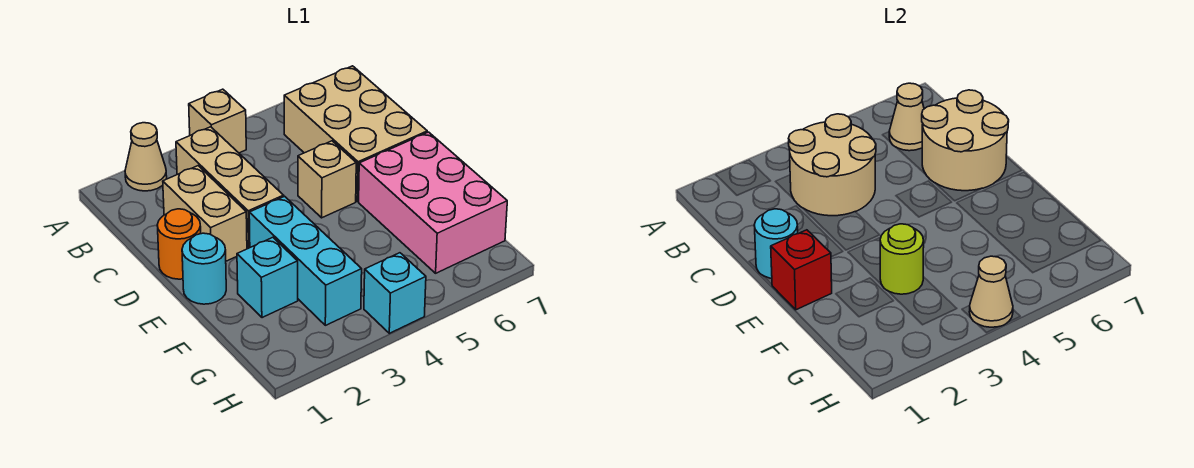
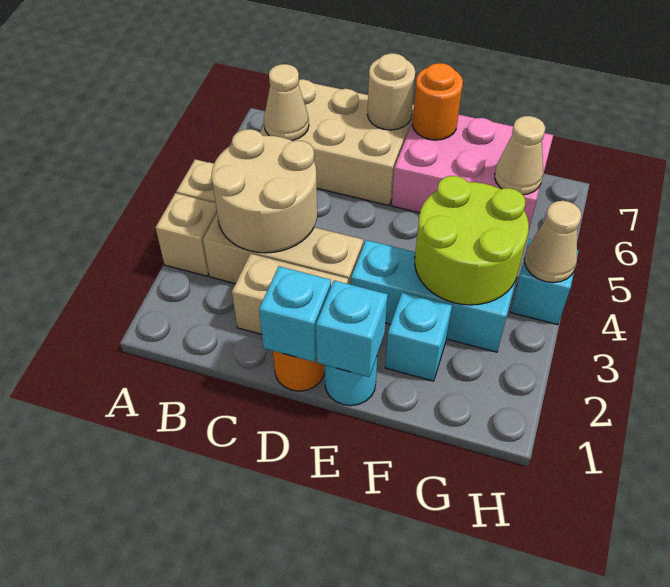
tan 1x1 cone [125,123,167,191] -> tan 1x1 cone moved to [495,116,545,195]
tan 2x2 round brick [922,90,1009,191] -> tan 1x1 round brick [368,53,415,130]
cyan 1x1 round brick [754,209,798,278] -> cyan 1x1 brick [259,266,331,362]
tan 1x1 brick [298,141,356,218] -> tan 1x1 brick moved to [156,193,217,276]
red 1x1 brick [771,230,832,310] -> cyan 1x1 brick [316,281,388,377]
none -> orange 1x1 round brick [412,63,463,140]
lime 1x1 round brick [880,224,924,294] -> lime 2x2 round brick [415,176,529,305]

